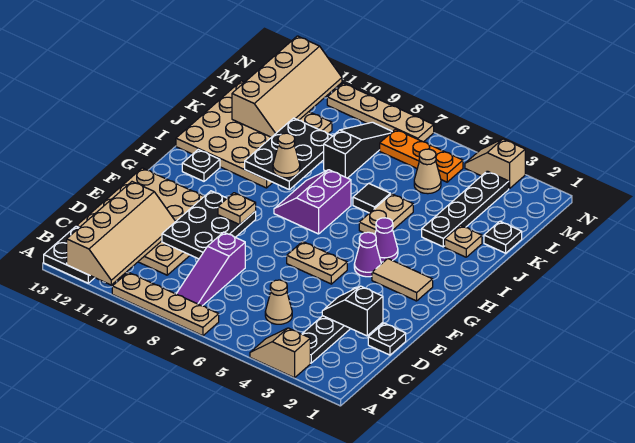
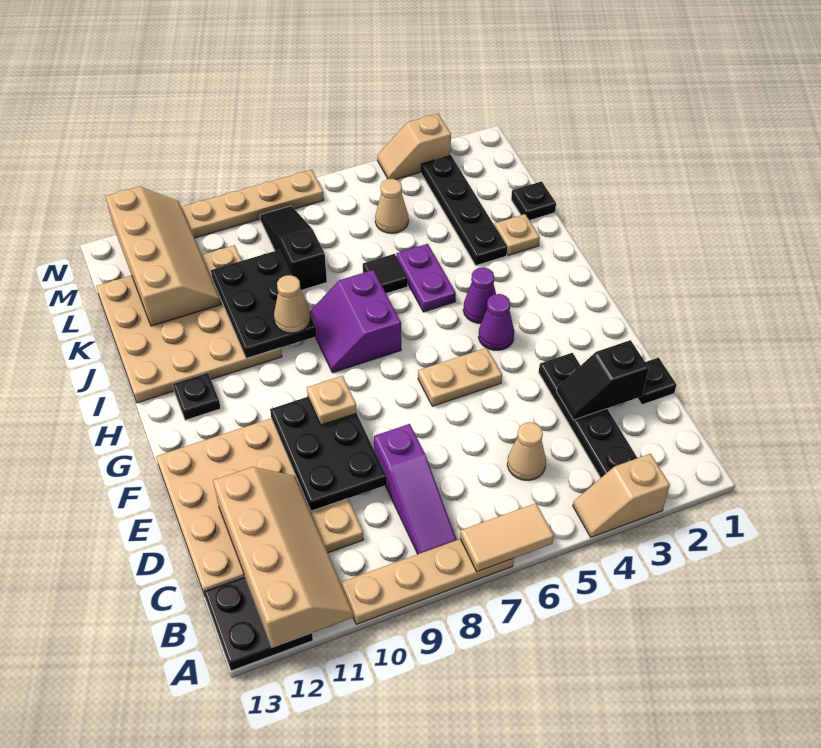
tan 1x2 tile [372,259,433,301] -> tan 1x2 tile moved to [460,503,554,572]
tan 1x2 plate [359,194,413,235] -> purple 1x2 plate [396,244,456,312]
orange 1x3 plate [380,129,463,182] -> none

